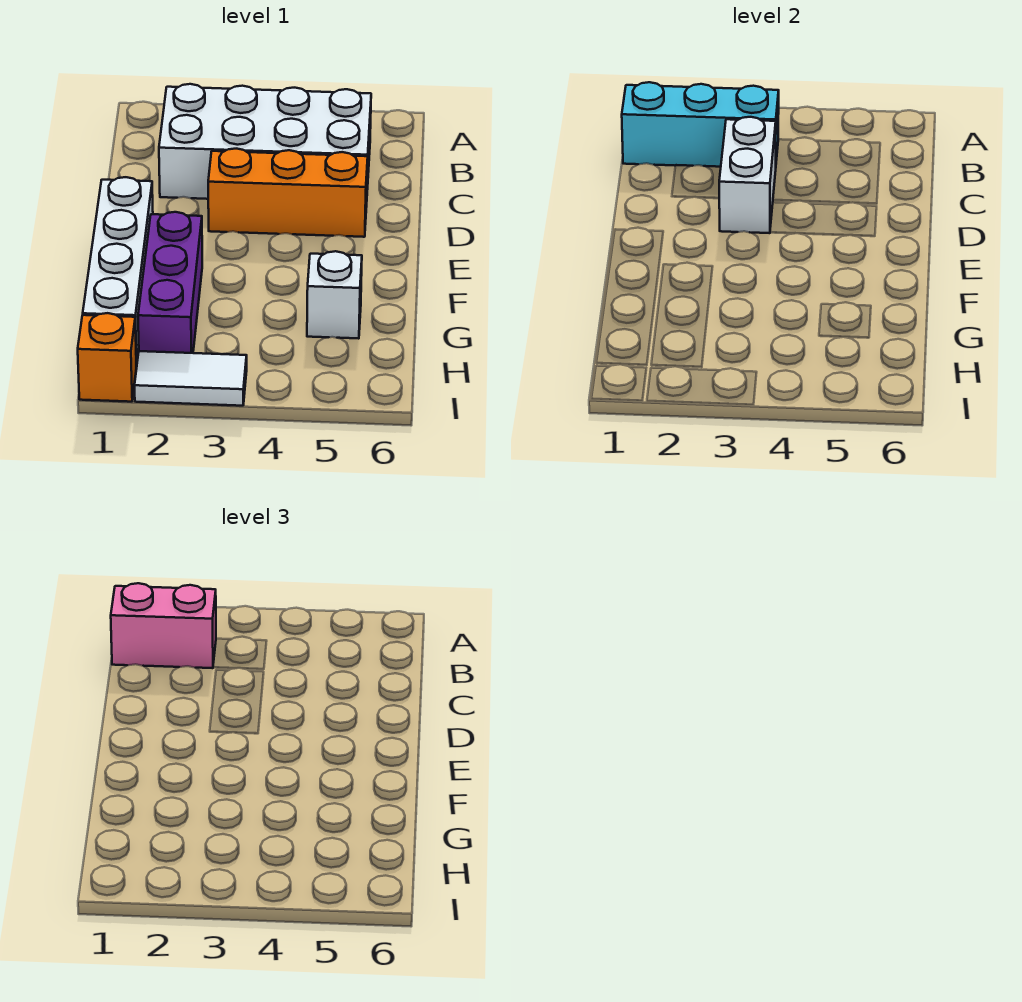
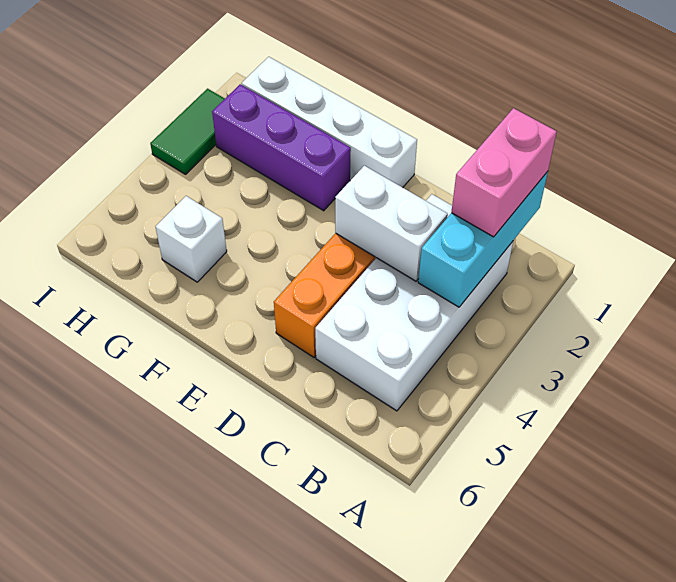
orange 1x1 brick [78,313,136,402] -> none
white 1x2 tile [135,351,247,406] -> green 1x2 tile [150,89,225,174]

